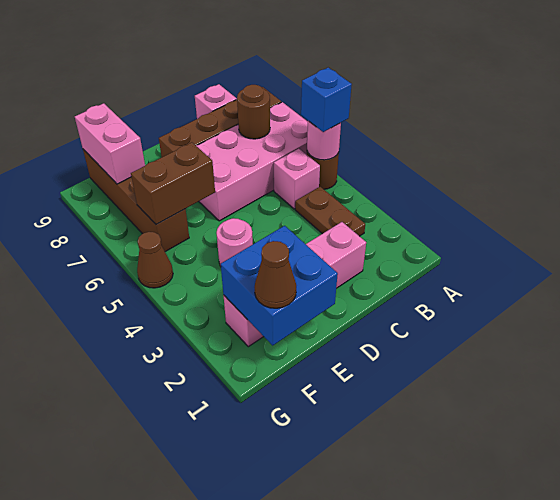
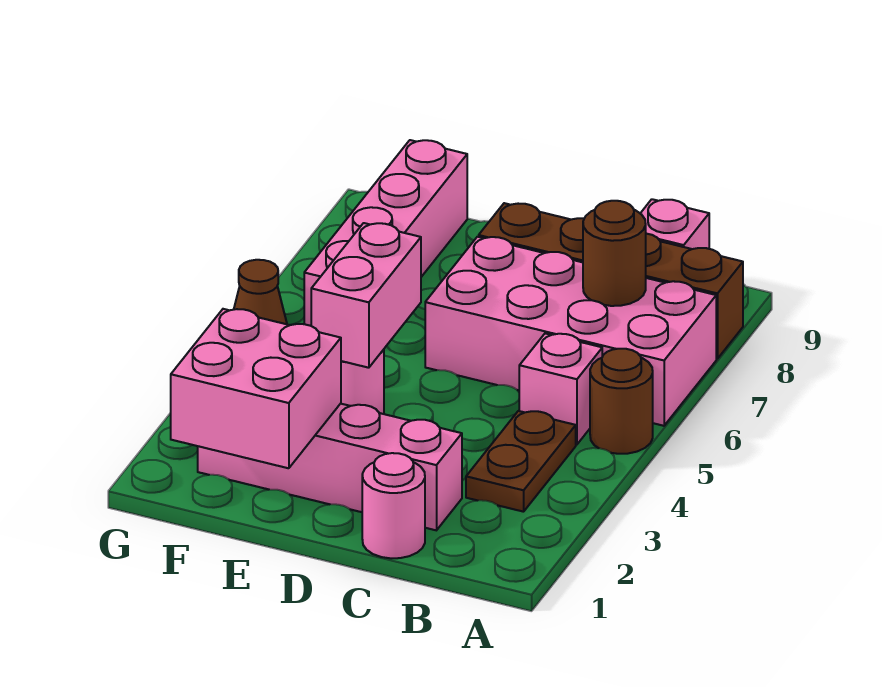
pink 1x1 round brick [307,121,341,160] -> pink 1x1 round brick moved to [362,453,425,558]
blue 1x1 brick [301,68,352,132] -> none
blue 2x2 brick [221,226,338,345] -> pink 2x2 brick [171,309,341,468]
brown 1x2 brick [131,142,215,225] -> none
brown 1x1 cone [255,241,296,308] -> none
brown 1x4 brick [83,149,189,252] -> pink 1x4 brick [304,140,467,326]
pink 1x2 brick [75,103,145,184] -> pink 1x2 brick moved to [311,223,421,368]

